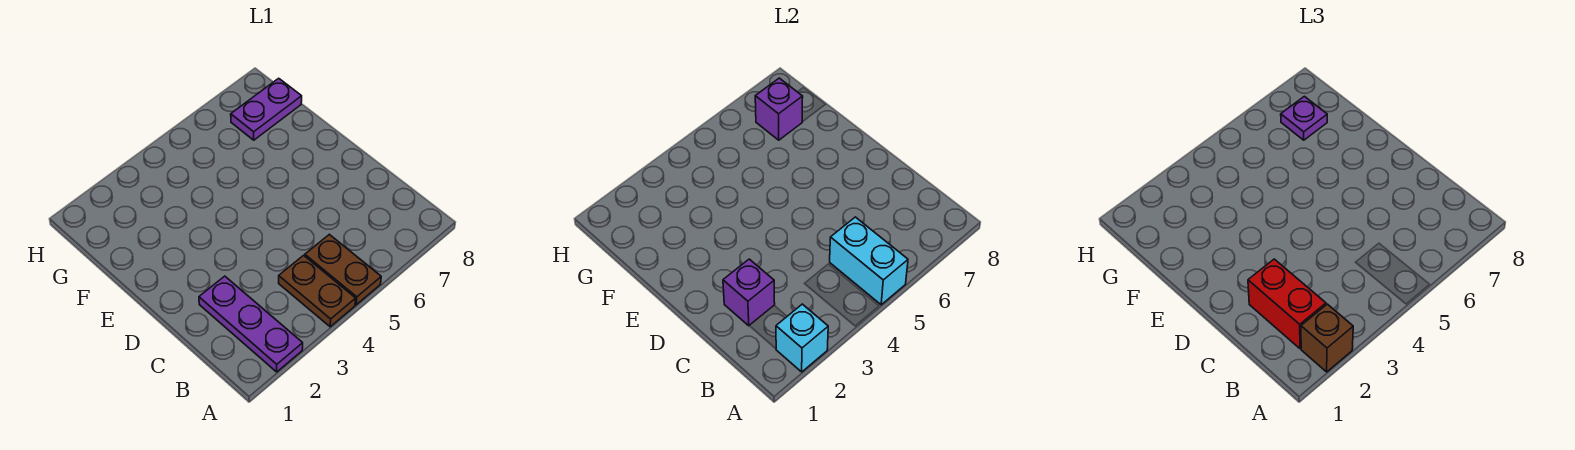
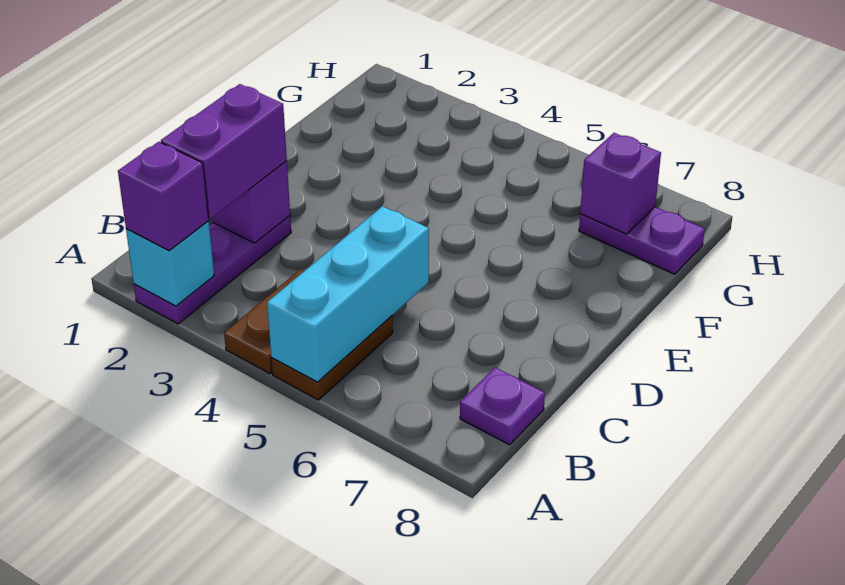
brown 1x1 brick [1301,304,1353,372] -> purple 1x1 brick [118,142,209,251]
cyan 1x2 brick [830,217,908,305] -> cyan 1x3 brick [267,206,429,382]
red 1x2 brick [1248,259,1326,349] -> purple 1x2 brick [161,84,287,219]
purple 1x1 plate [1281,96,1327,140] -> purple 1x1 plate moved to [460,368,545,445]

